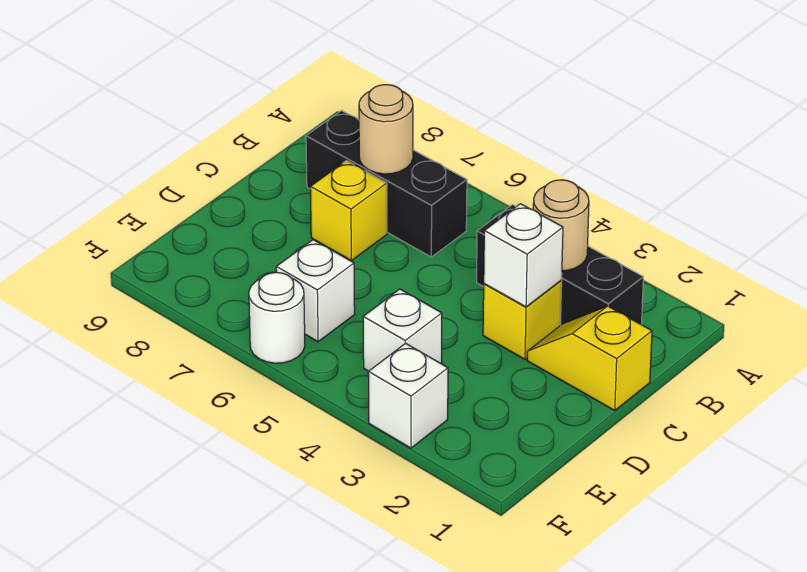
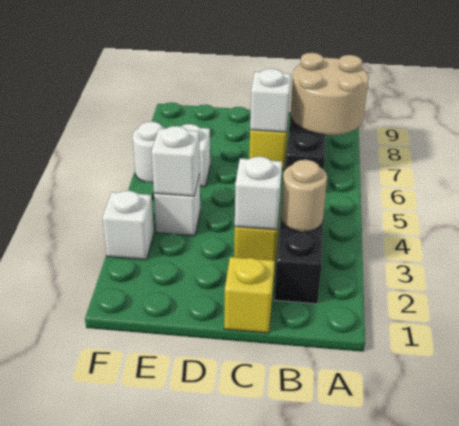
tan 1x1 round brick [359,85,413,174] -> tan 2x2 round brick [290,53,369,135]
none -> white 1x1 brick [250,69,291,132]
none -> white 1x1 brick [151,126,200,196]

